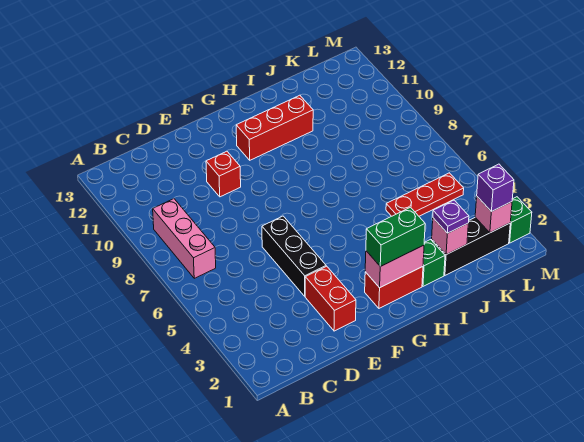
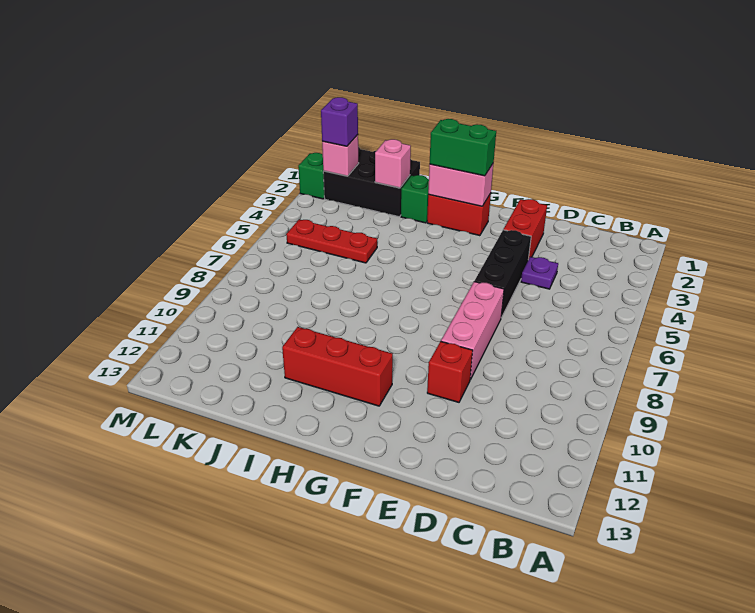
pink 1x3 brick [153,199,216,278] -> pink 1x3 brick moved to [441,281,504,380]
black 1x3 brick [432,217,510,275] -> black 2x3 brick [323,147,420,217]
purple 1x1 plate [433,200,469,233] -> purple 1x1 plate moved to [521,257,558,289]

